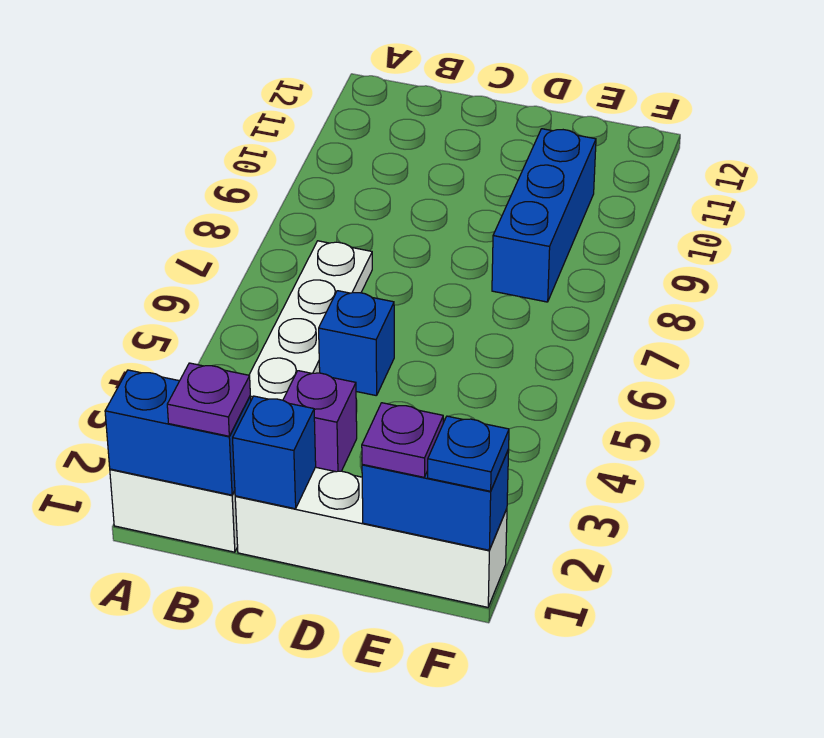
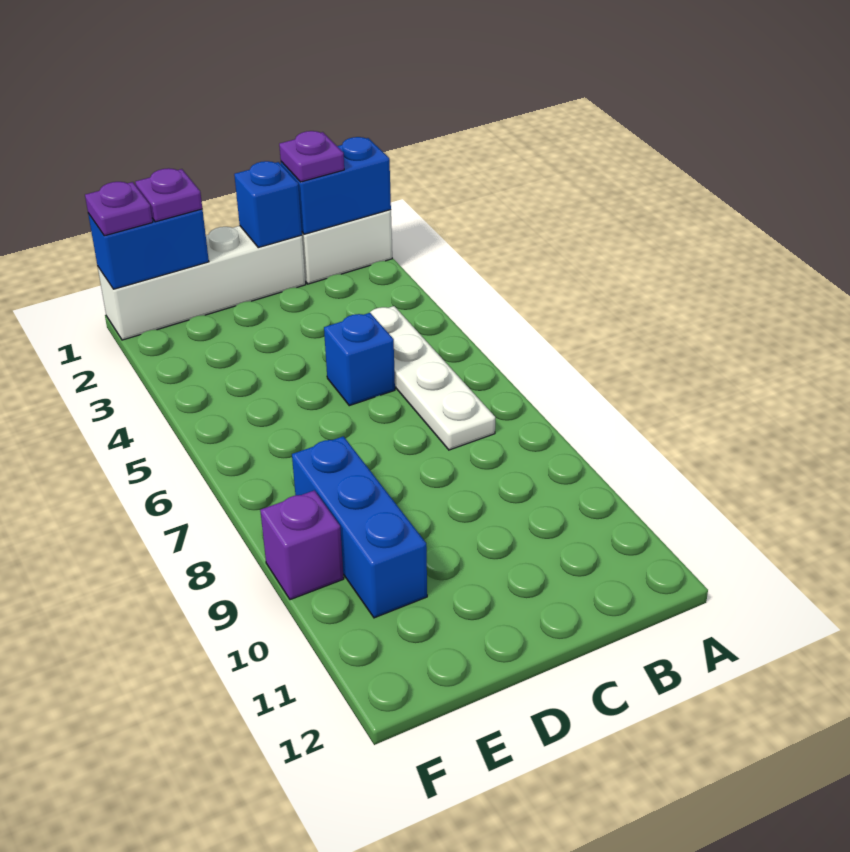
purple 1x1 brick [283,371,357,472] -> purple 1x1 brick moved to [260,490,344,600]
blue 1x1 plate [428,416,509,491] -> purple 1x1 plate [85,182,153,236]

